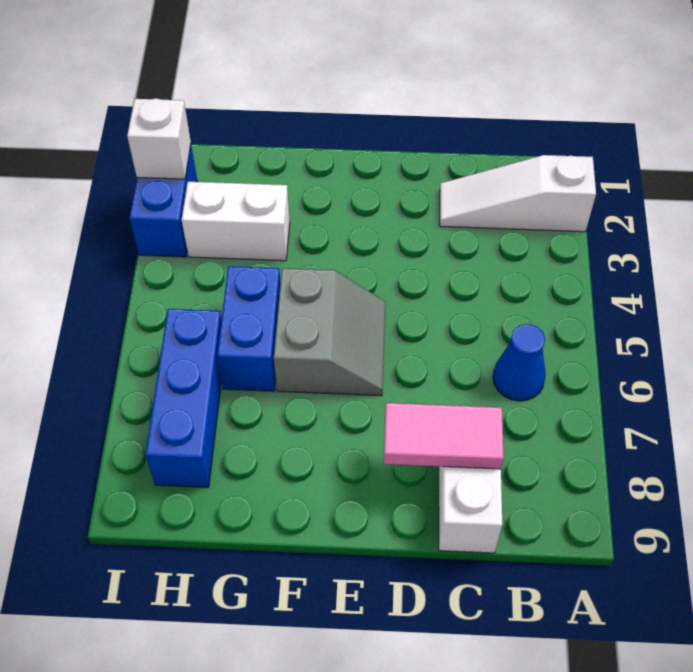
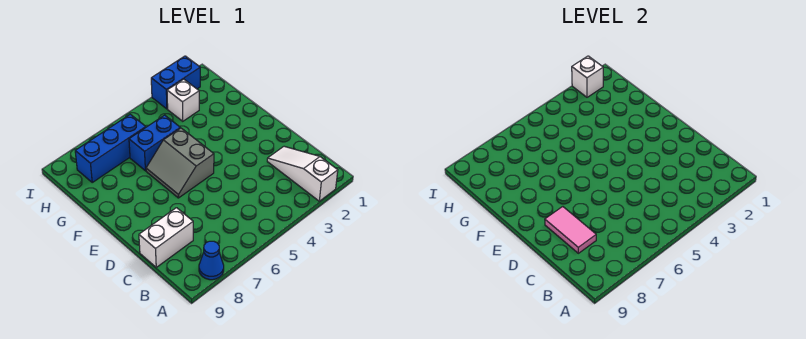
blue 1x1 cone [493,324,546,401] -> blue 1x1 cone moved to [199,241,224,280]
grey 2x2 slope [274,268,386,396] -> grey 2x2 slope turned to [146,128,214,198]
white 1x2 brick [182,182,290,261] -> white 1x1 brick [167,79,199,121]

